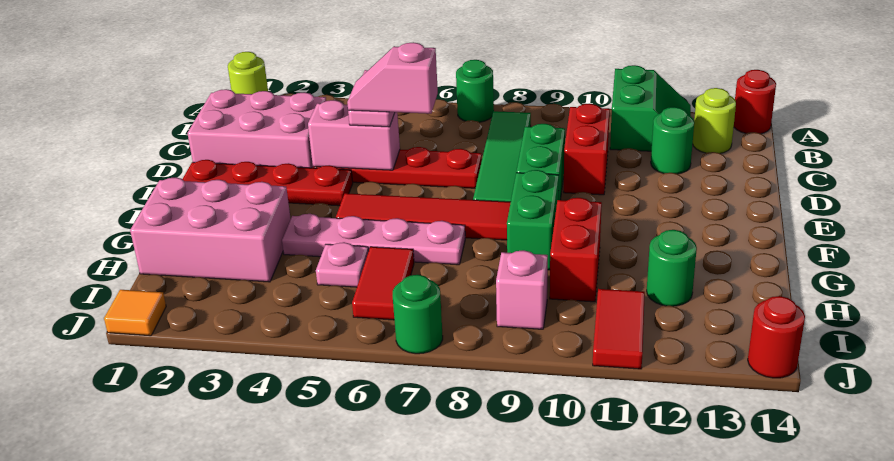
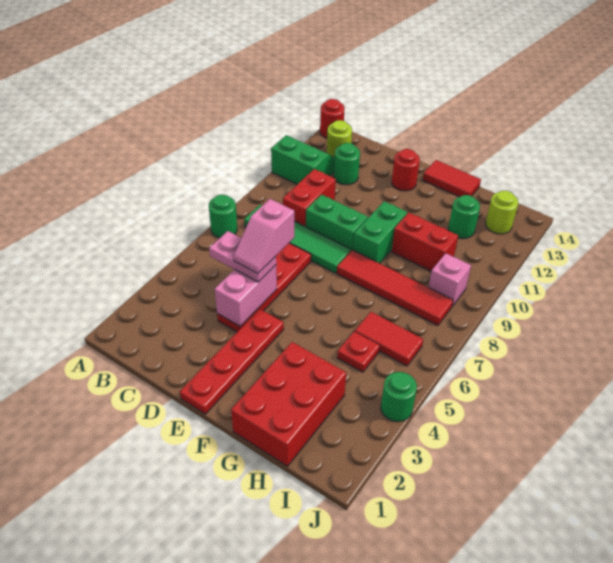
lime 1x1 round brick [228,52,268,94] -> lime 1x1 round brick moved to [486,191,518,234]
pink 2x3 brick [188,89,326,168] -> none
red 1x2 brick [564,104,610,195] -> red 1x2 brick turned to [283,169,336,227]
red 1x4 tile [336,193,511,240] -> red 1x4 tile turned to [337,250,453,326]
green 1x2 brick [507,170,559,270] -> green 1x2 brick turned to [353,201,407,263]
pink 2x3 brick [130,177,291,282] -> red 2x3 brick [231,342,346,466]
pink 1x4 plate [282,214,465,265] -> none
pink 1x1 plate [316,242,369,287] -> red 1x1 plate [337,331,380,372]
red 1x2 tile [593,289,645,369] -> red 1x2 tile moved to [423,160,481,197]
orange 1x1 tile [104,290,166,336] -> none
green 1x1 round brick [393,275,443,354] -> green 1x1 round brick moved to [381,372,417,422]
red 1x1 round brick [748,296,805,378] -> red 1x1 round brick moved to [392,149,420,191]

